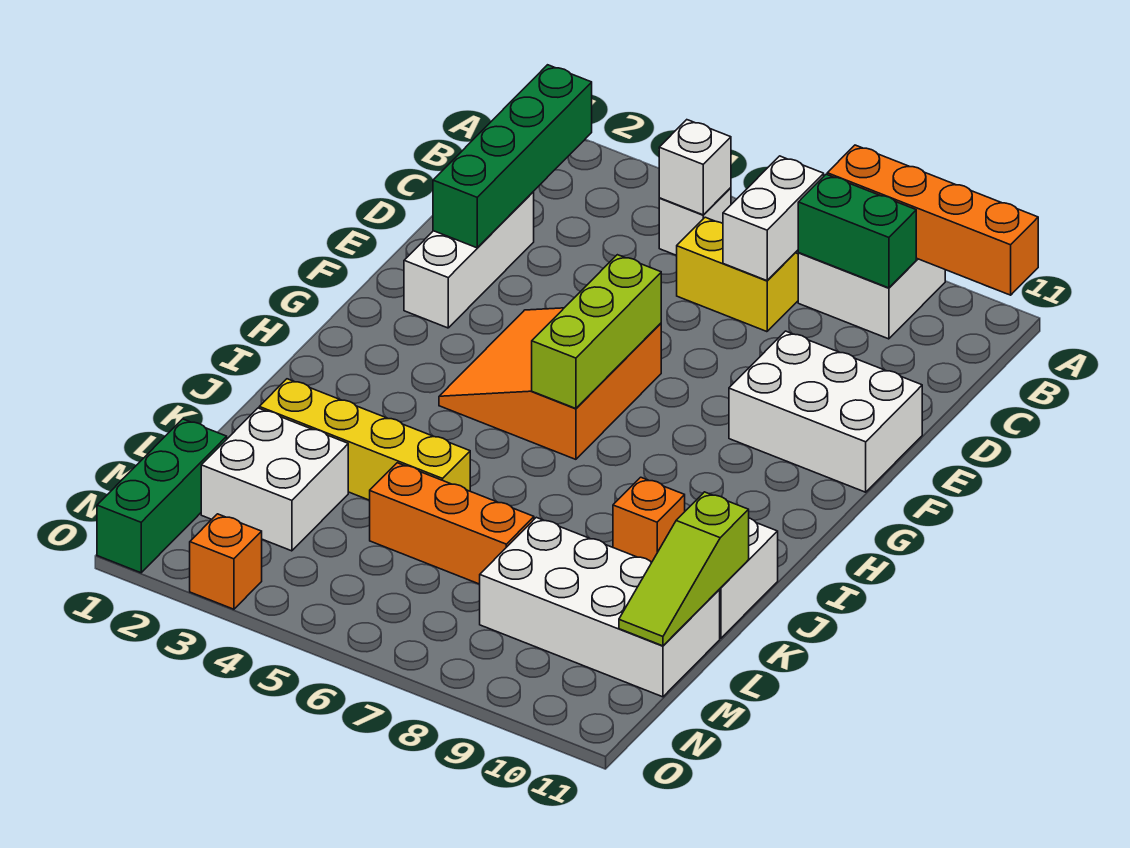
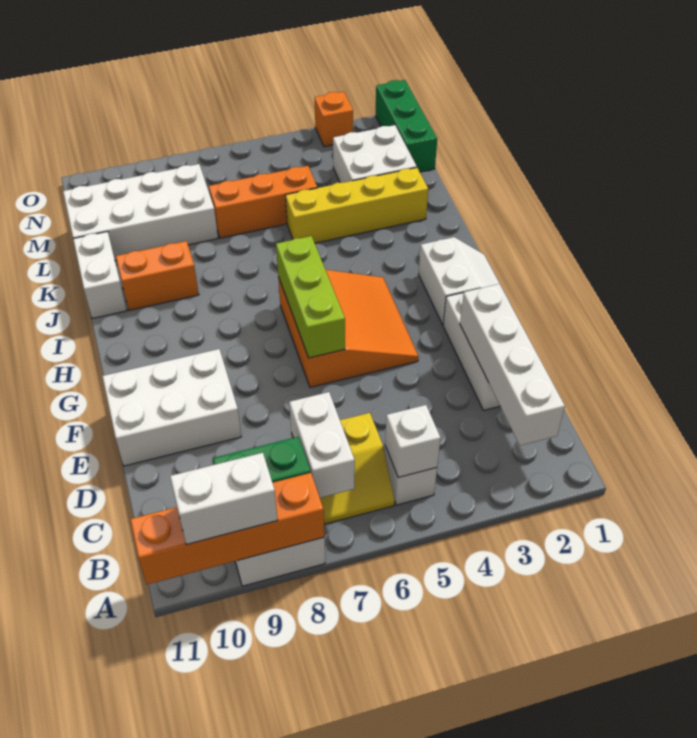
none -> white 1x2 brick [170,453,278,545]
green 1x4 brick [433,65,592,248] -> white 1x4 brick [460,284,565,446]
none -> white 2x2 slope [419,237,510,325]
orange 1x1 brick [613,477,685,563] -> orange 1x2 brick [116,241,199,310]
lime 1x3 slope [619,492,749,646] -> none

